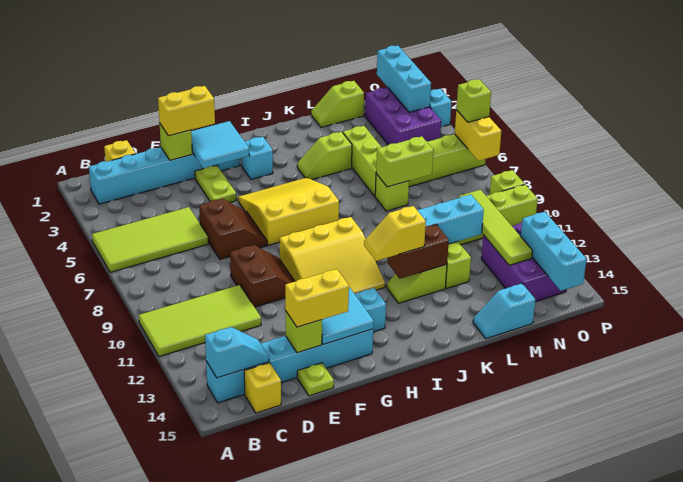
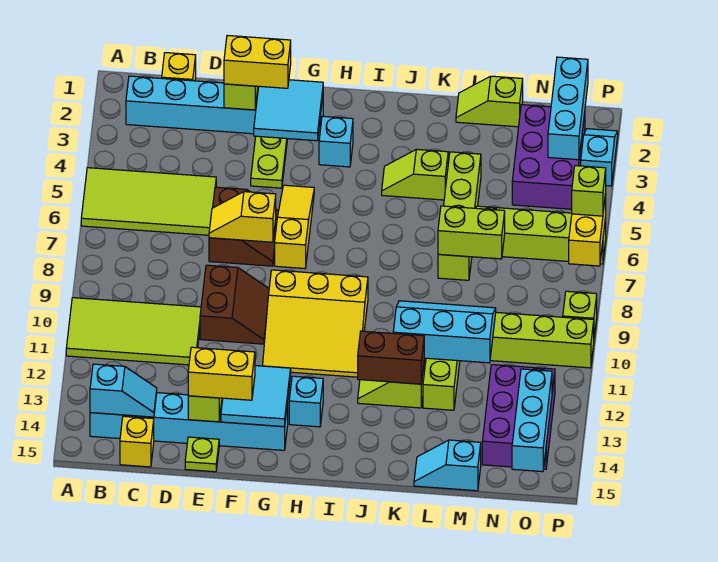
yellow 3x3 slope [238,178,339,245] -> yellow 1x3 slope [275,185,314,269]
yellow 1x2 slope [364,206,426,261] -> yellow 1x2 slope moved to [209,192,276,242]
lime 1x4 tile [459,190,532,265] -> none

